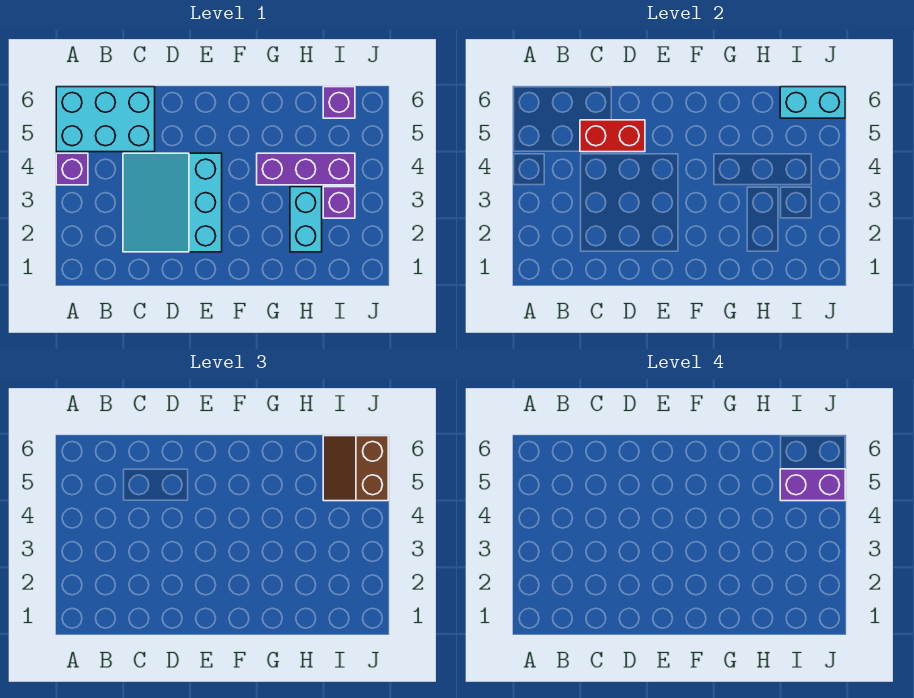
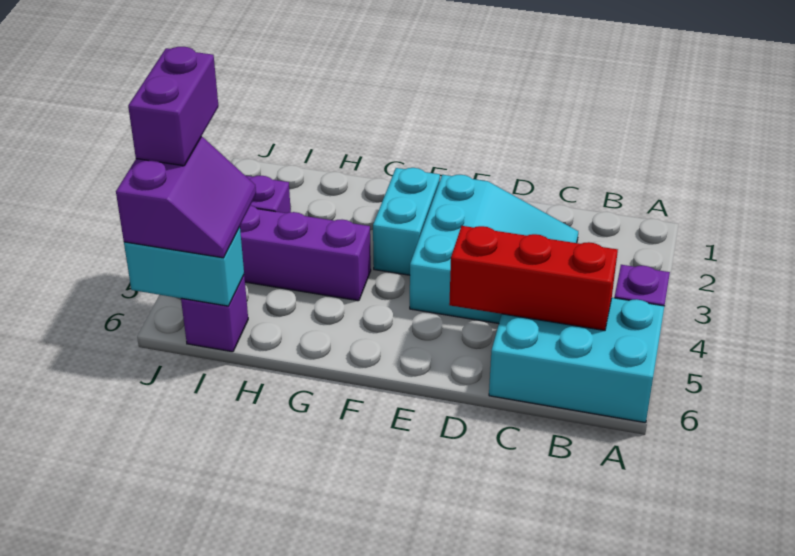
red 1x2 brick [580,120,645,152] -> red 1x3 brick [449,226,618,330]
cyan 1x2 brick [290,187,322,252] -> cyan 1x2 brick moved to [373,168,440,275]
brown 2x2 slope [323,436,388,501] -> purple 2x2 slope [116,137,256,258]
purple 1x2 brick [780,469,845,501] -> purple 1x2 brick turned to [128,47,218,166]

